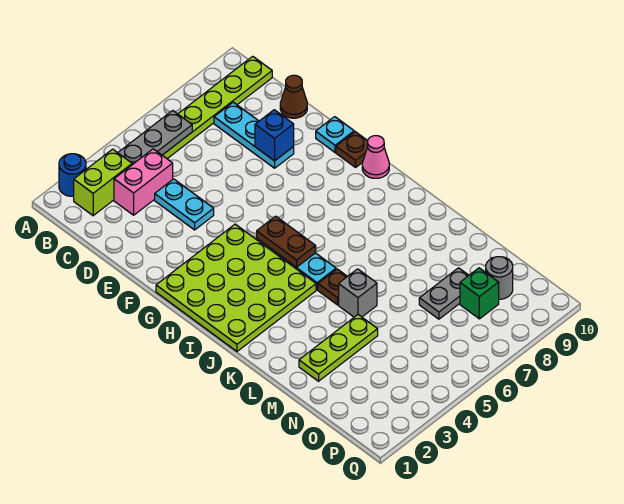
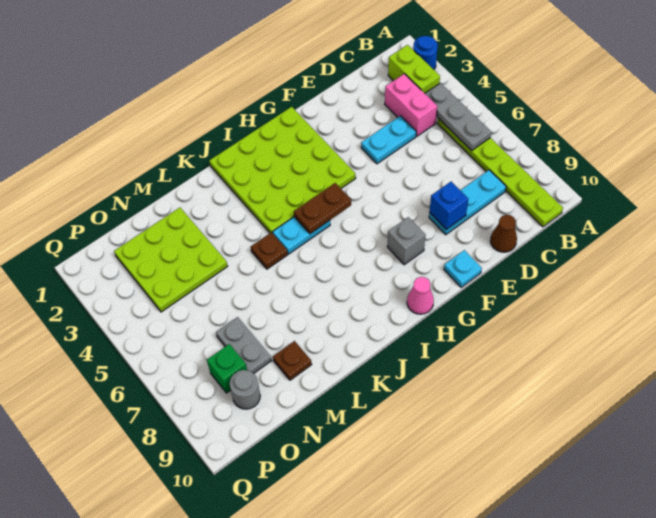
brown 1x1 plate [336,132,368,167] -> brown 1x1 plate moved to [273,341,312,380]
grey 1x1 brick [339,269,377,317] -> grey 1x1 brick moved to [387,217,426,265]
lime 1x3 plate [299,315,378,381] -> lime 3x3 plate [114,208,228,312]

